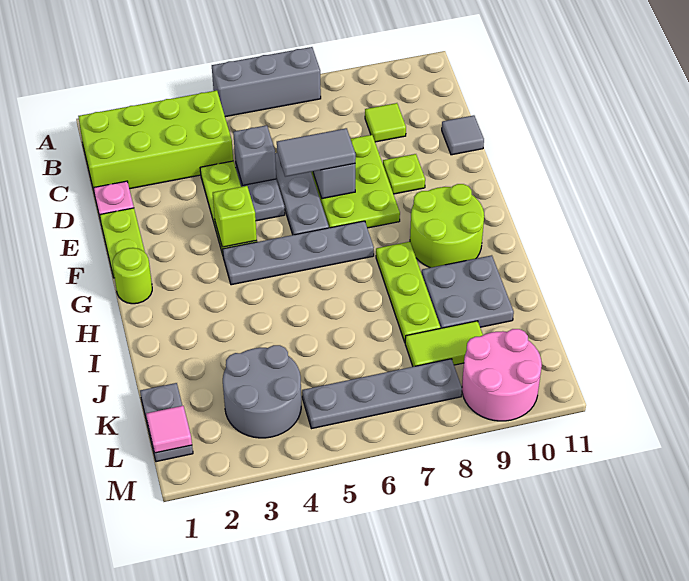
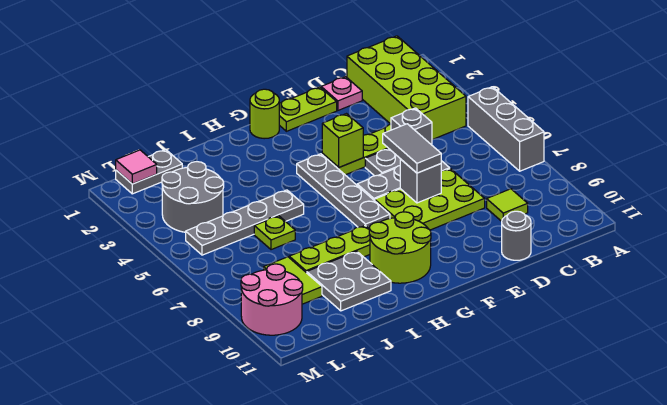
grey 1x1 tile [442,115,484,155] -> grey 1x1 round brick [502,211,531,260]
lime 1x1 plate [383,154,425,194] -> lime 1x1 plate moved to [254,216,295,250]
grey 1x4 plate [302,359,462,429] -> grey 1x4 plate turned to [186,190,304,255]

